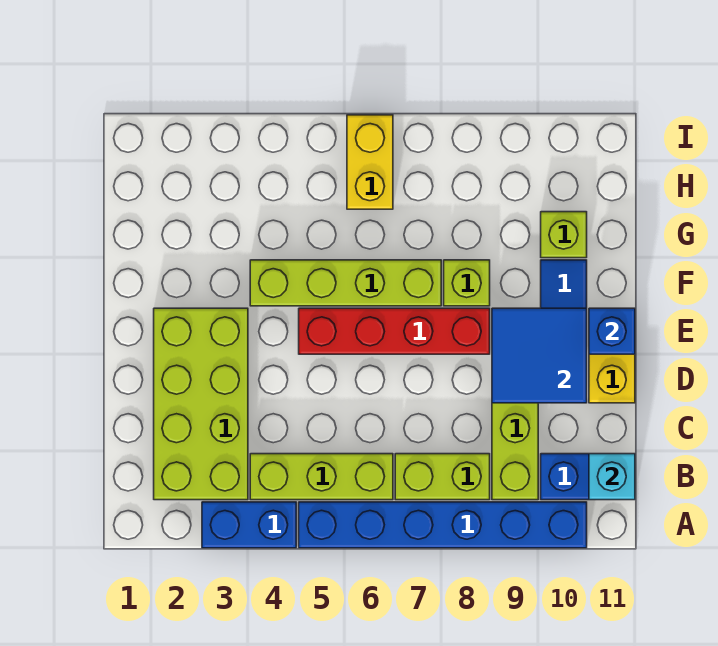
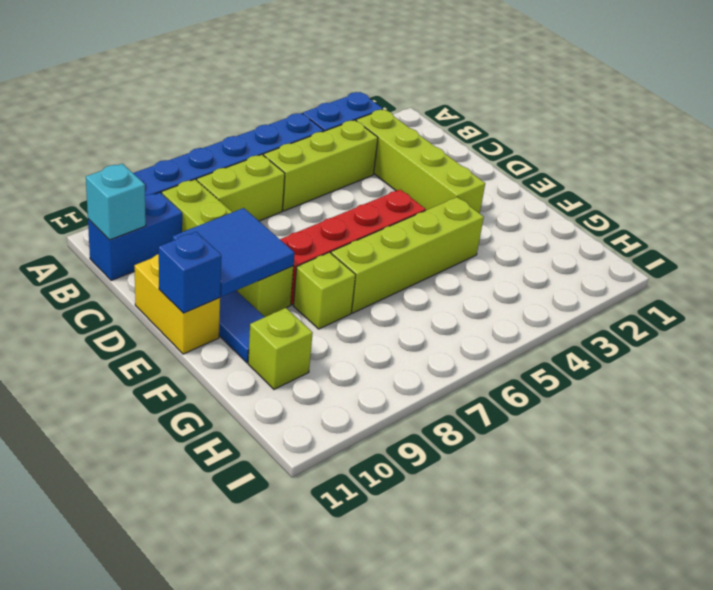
lime 2x4 brick [154,308,248,500] -> lime 1x4 brick [356,109,485,213]
yellow 1x2 brick [347,115,393,209] -> none

